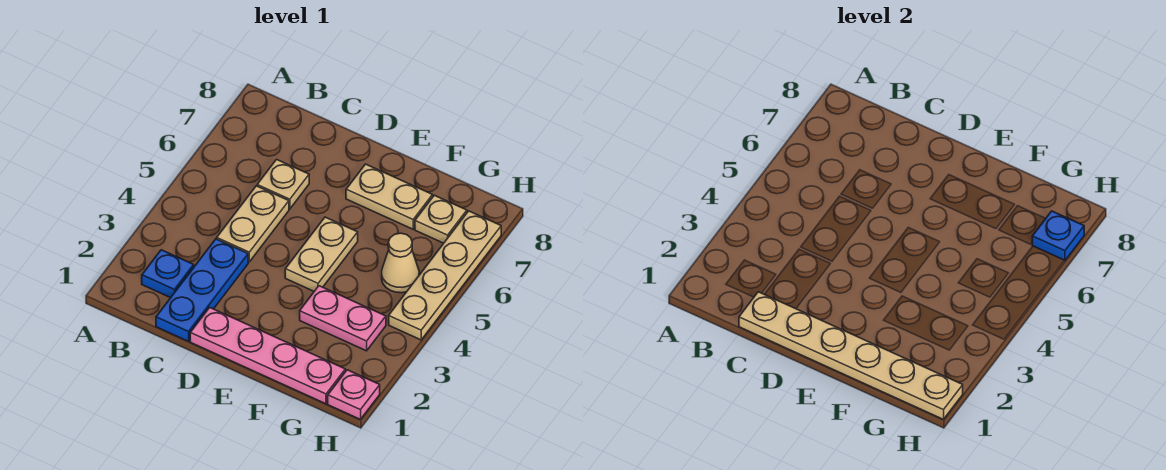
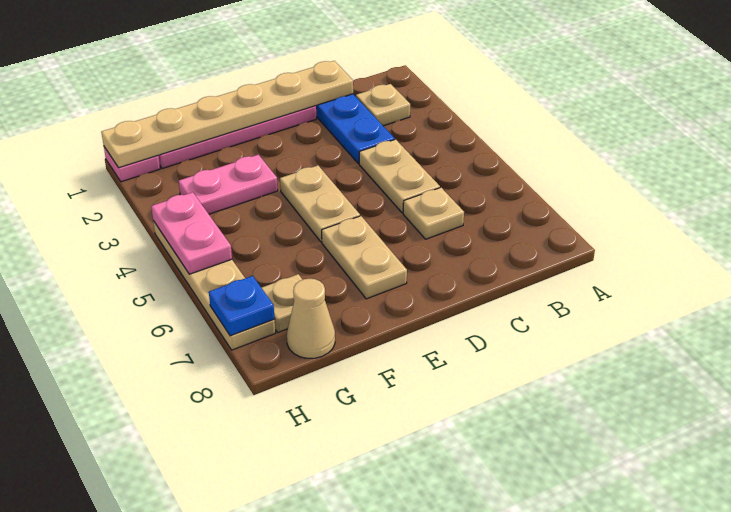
blue 1x1 plate [142,250,194,298] -> tan 1x1 plate [356,84,410,126]
tan 1x2 plate [346,164,433,229] -> tan 1x2 plate turned to [322,216,407,299]
tan 1x1 cone [382,233,419,293] -> tan 1x1 cone moved to [287,279,335,358]
none -> pink 1x2 plate [151,192,232,274]

